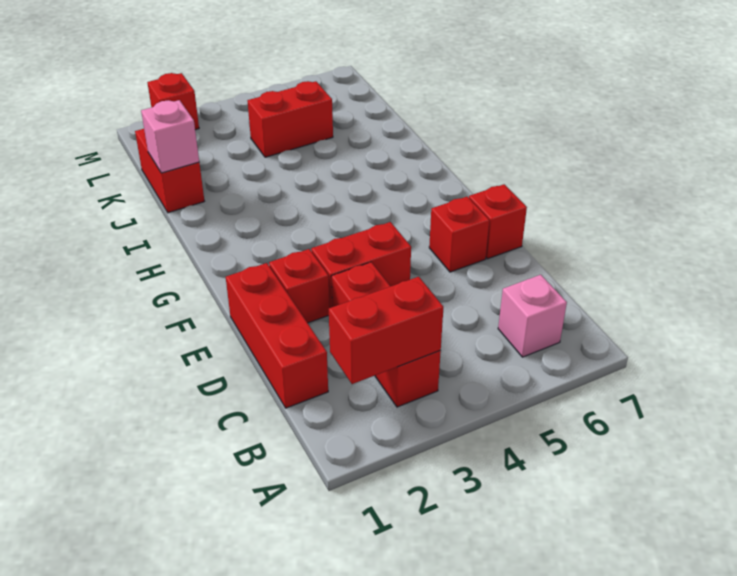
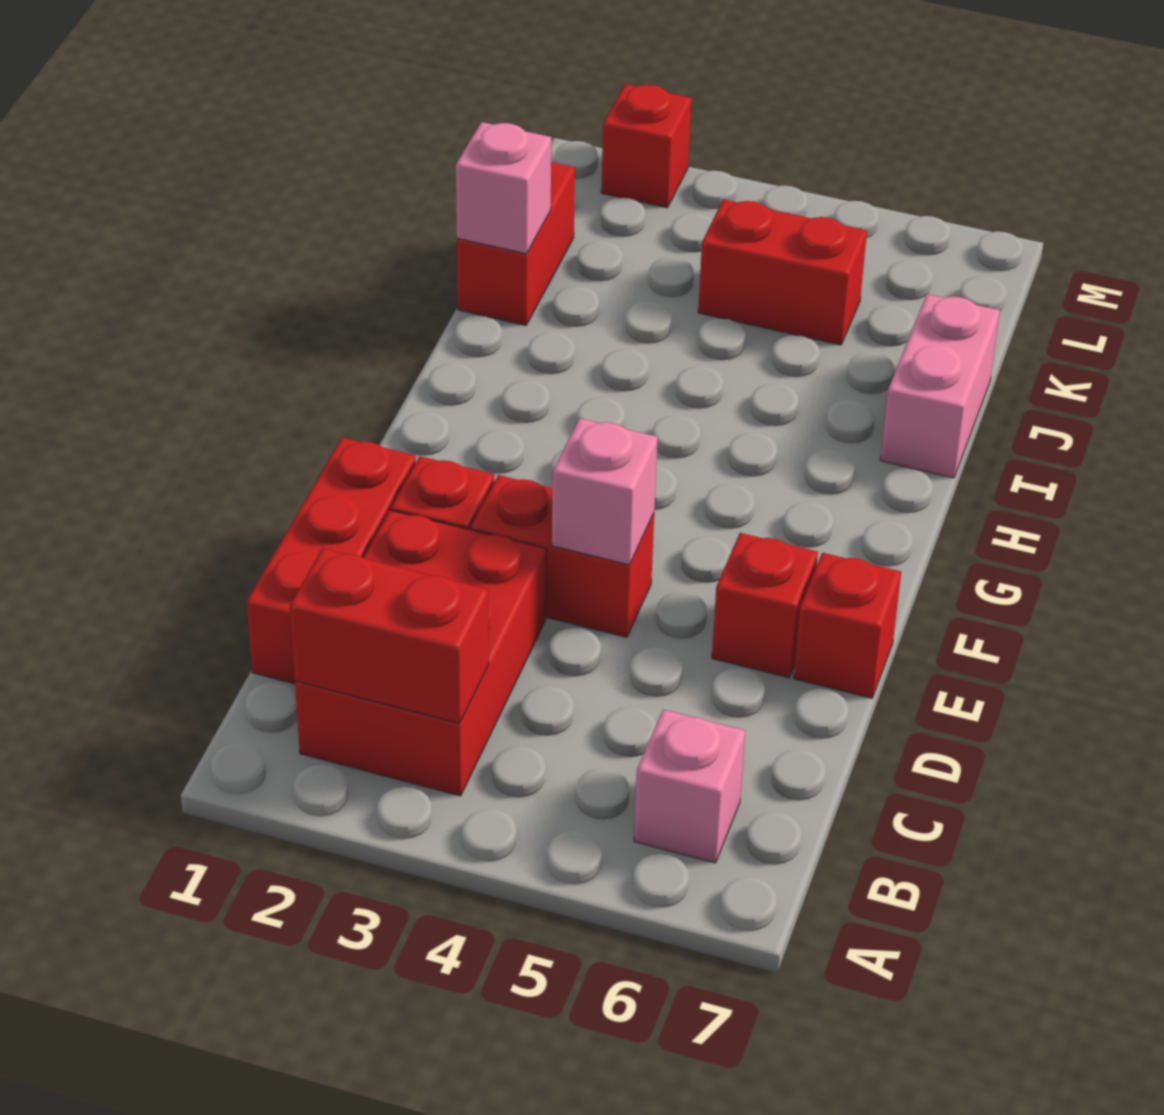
red 1x3 brick [331,262,441,407] -> red 2x3 brick [295,510,547,796]
none -> pink 1x1 brick [552,418,658,565]
none -> pink 1x2 brick [880,294,1000,478]

